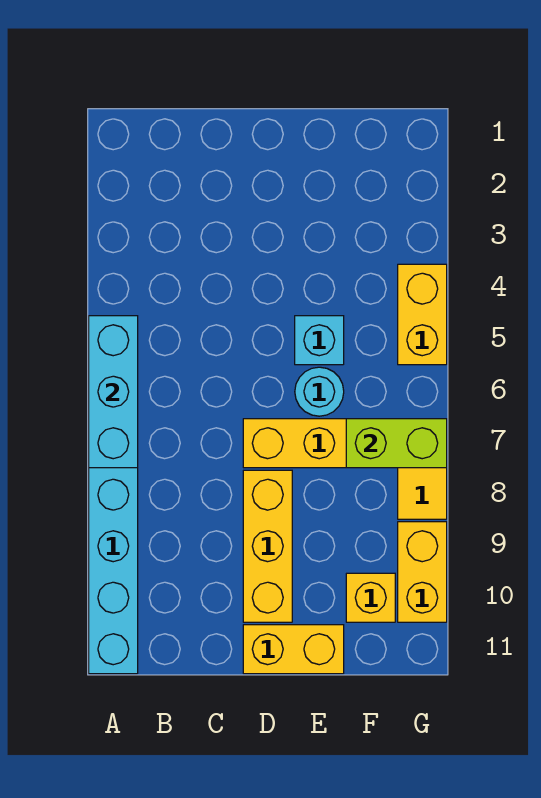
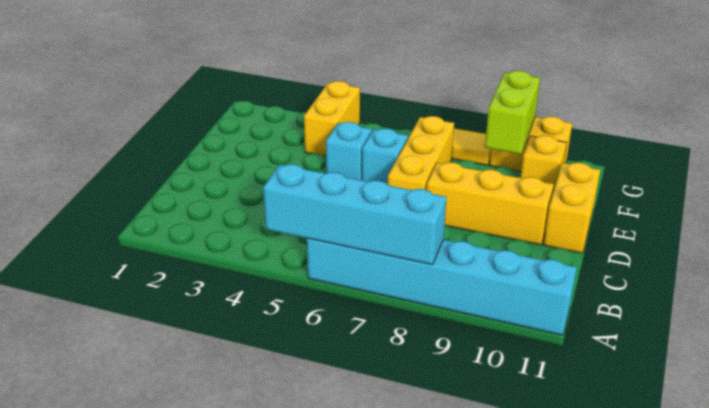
cyan 1x3 brick [89,316,138,468] -> cyan 1x4 brick [263,164,446,265]
cyan 1x1 round brick [295,367,344,416] -> cyan 1x1 brick [362,129,408,185]
lime 1x2 brick [346,419,447,468] -> lime 1x2 brick moved to [485,71,540,154]
yellow 1x2 brick [398,264,447,365] -> yellow 1x2 brick turned to [304,81,360,156]

